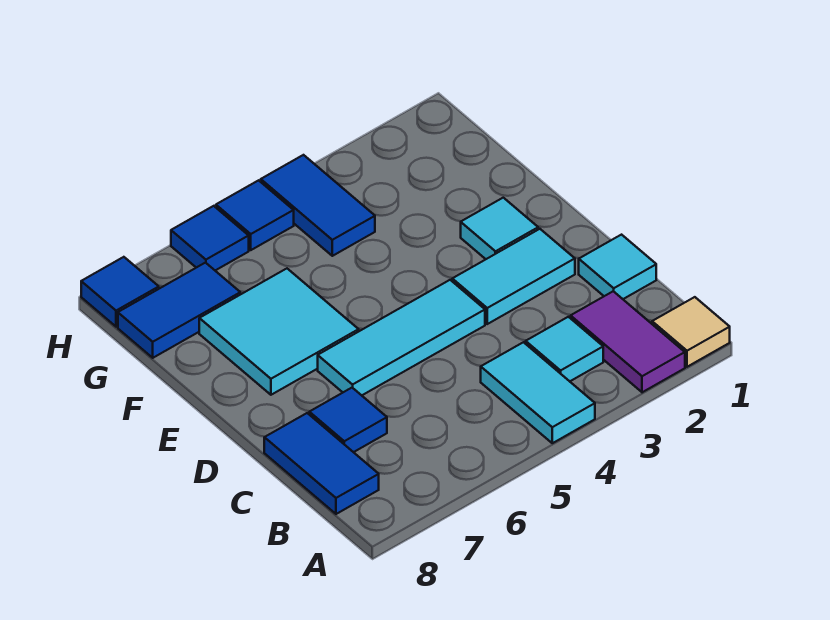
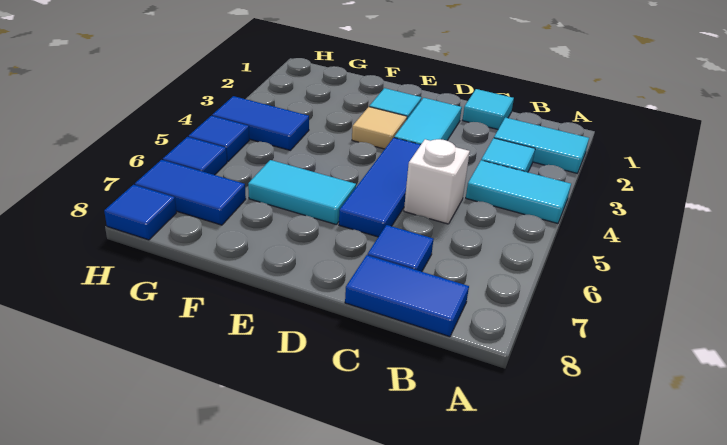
tan 1x1 tile [652,297,730,367] -> tan 1x1 tile moved to [352,107,407,149]
purple 1x2 tile [571,291,685,392] -> cyan 1x2 tile [494,117,589,173]
none -> white 1x1 brick [404,139,470,224]
cyan 1x3 tile [318,280,485,395] -> blue 1x3 tile [339,138,420,237]
cyan 2x2 tile [199,269,359,395] -> cyan 1x2 tile [248,160,356,225]
blue 1x2 tile [118,263,240,358] -> blue 1x2 tile turned to [135,160,246,225]

